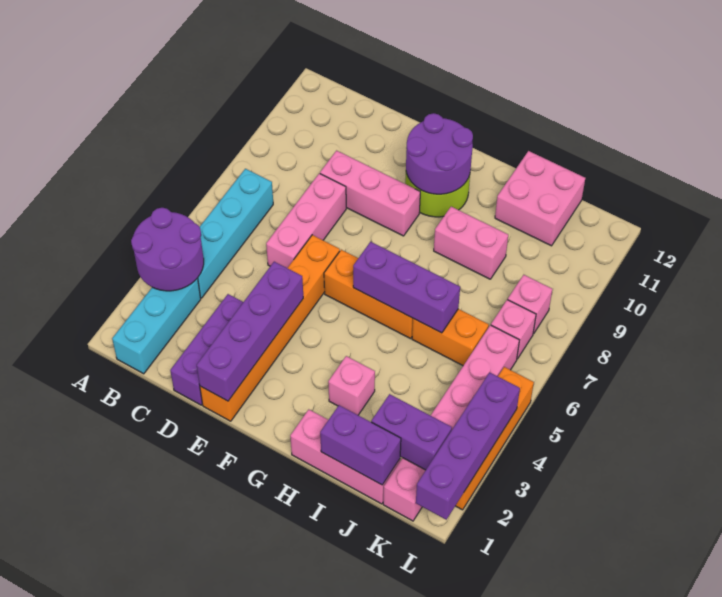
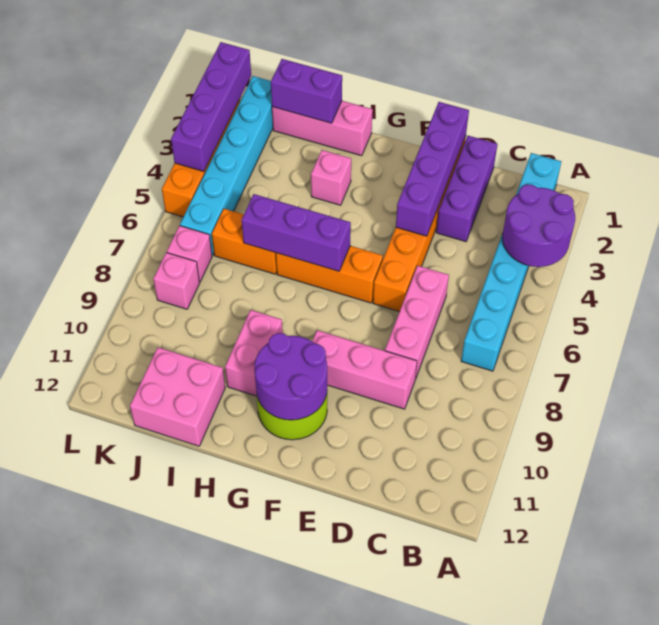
pink 1x2 brick [434,207,508,279] -> pink 1x2 brick turned to [225,310,283,396]
purple 1x2 brick [371,394,452,470] -> none
pink 1x6 brick [383,325,519,521] -> cyan 1x6 brick [180,76,273,255]

